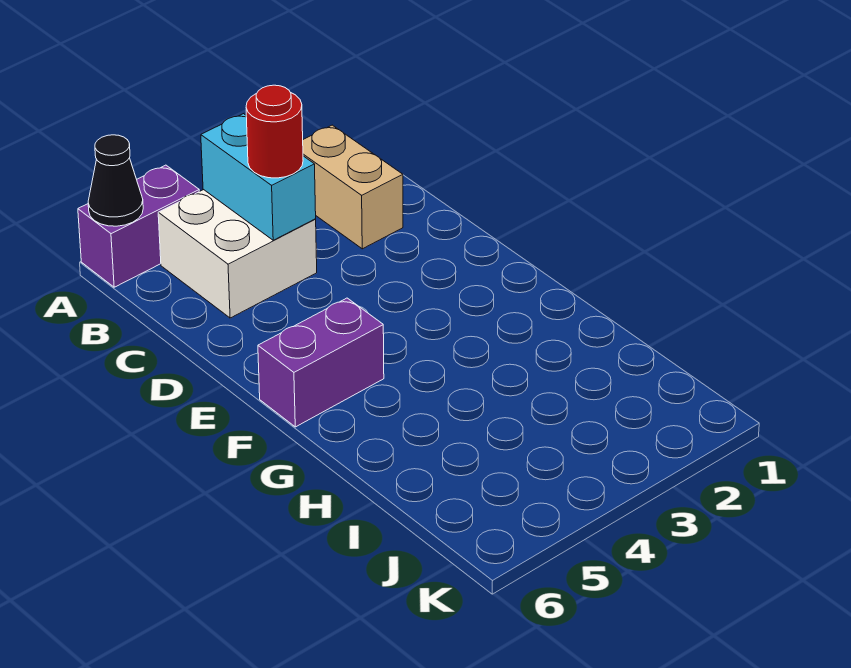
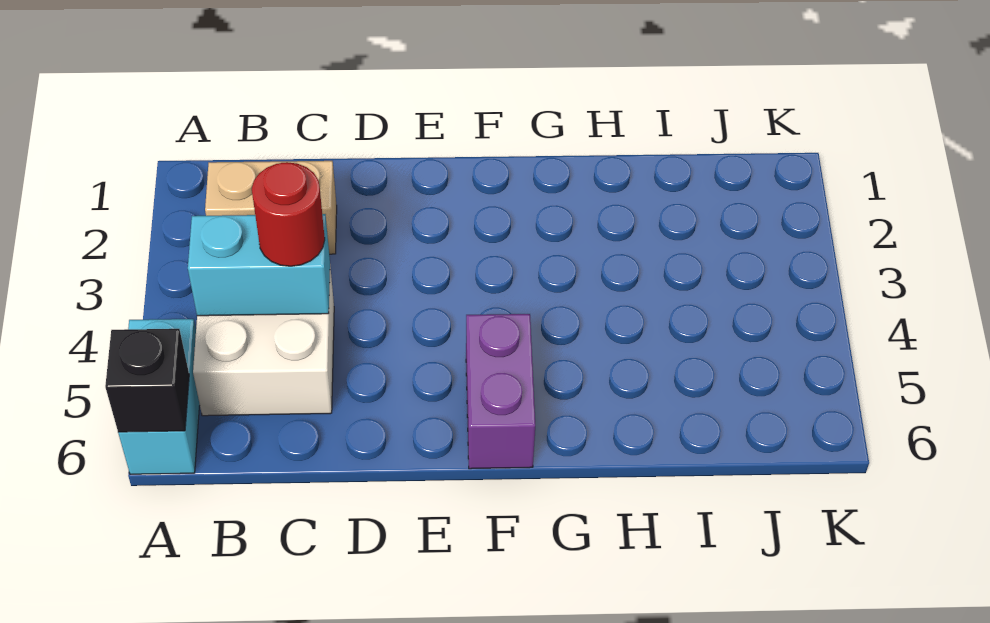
purple 1x2 brick [78,165,199,287] -> cyan 1x2 brick [118,319,200,474]
black 1x1 cone [88,135,143,226] -> black 1x1 brick [105,329,189,432]

